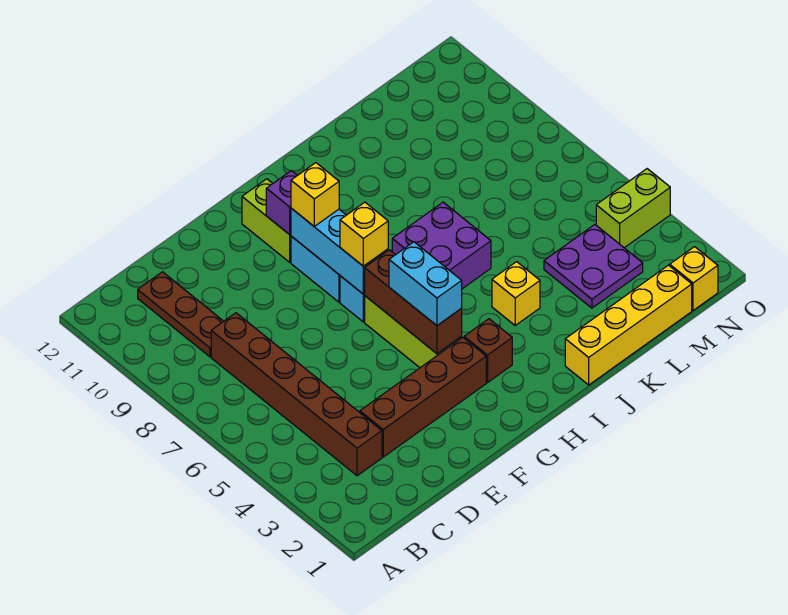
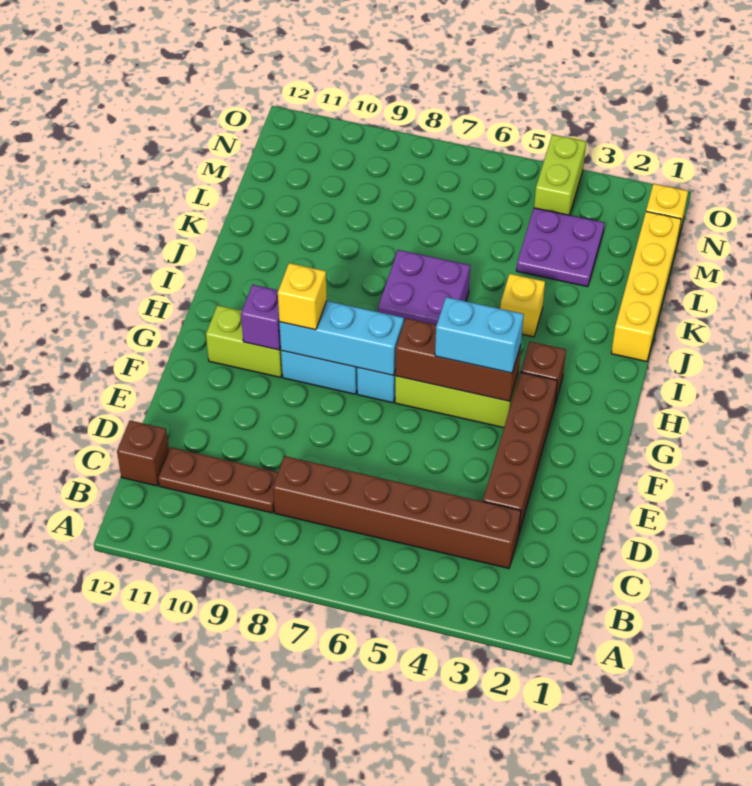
none -> brown 1x1 brick [117,421,169,486]
yellow 1x1 brick [340,202,388,266] -> none

